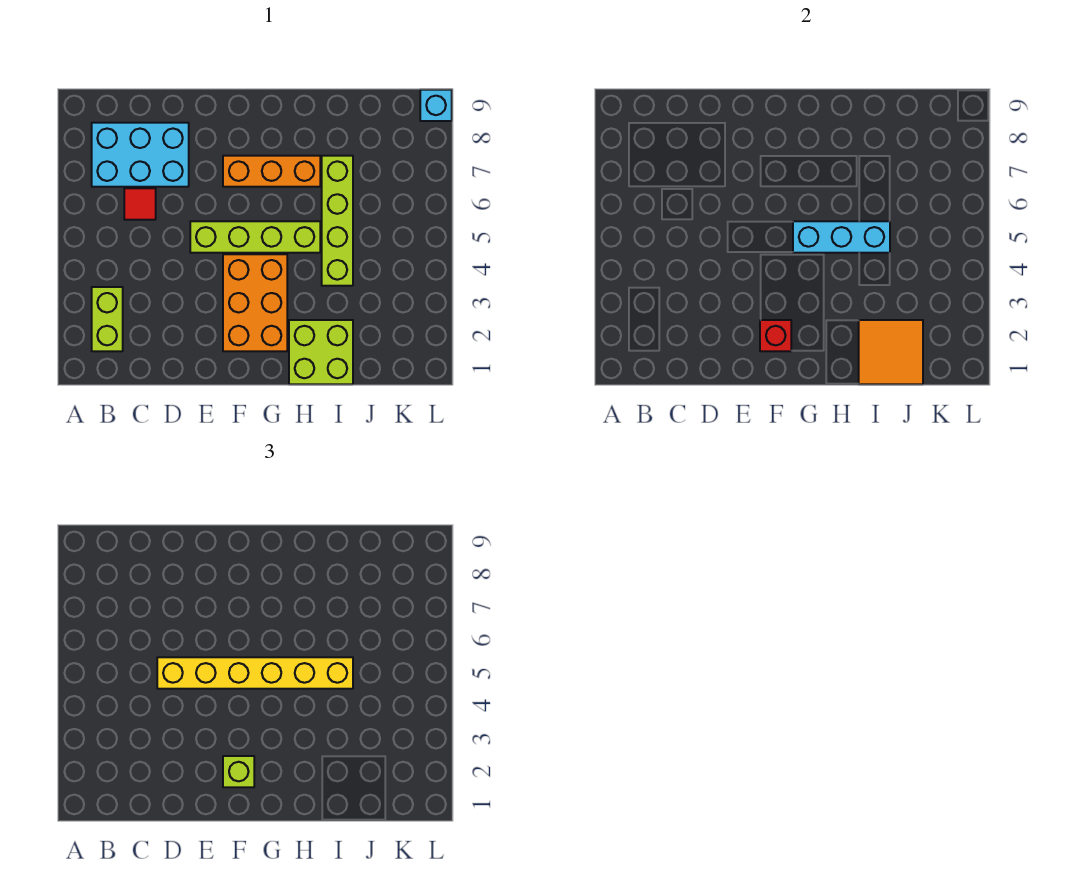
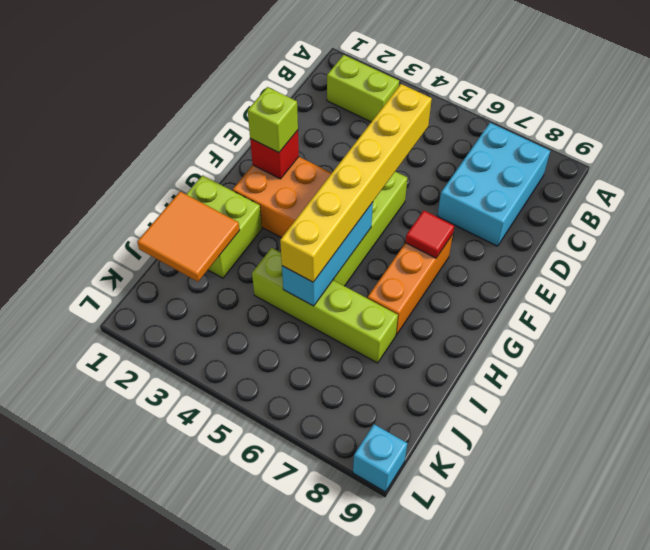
red 1x1 tile [124,188,156,220] -> red 1x1 tile moved to [405,211,454,258]

